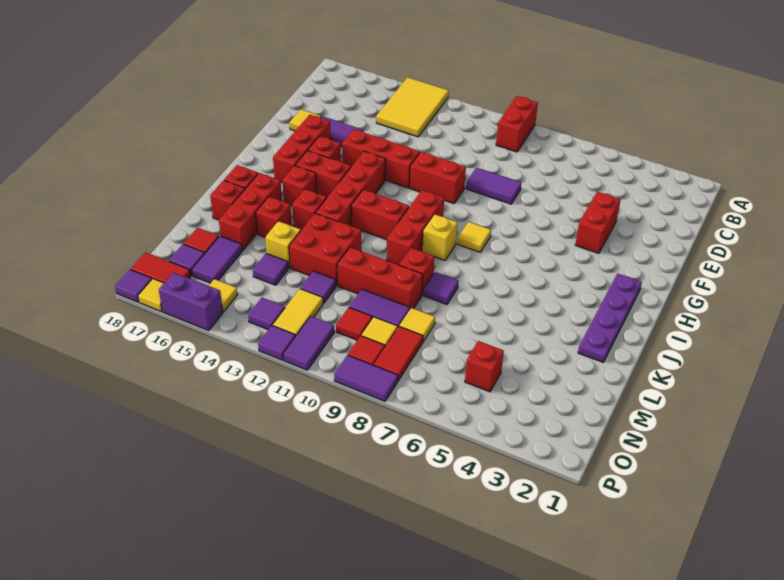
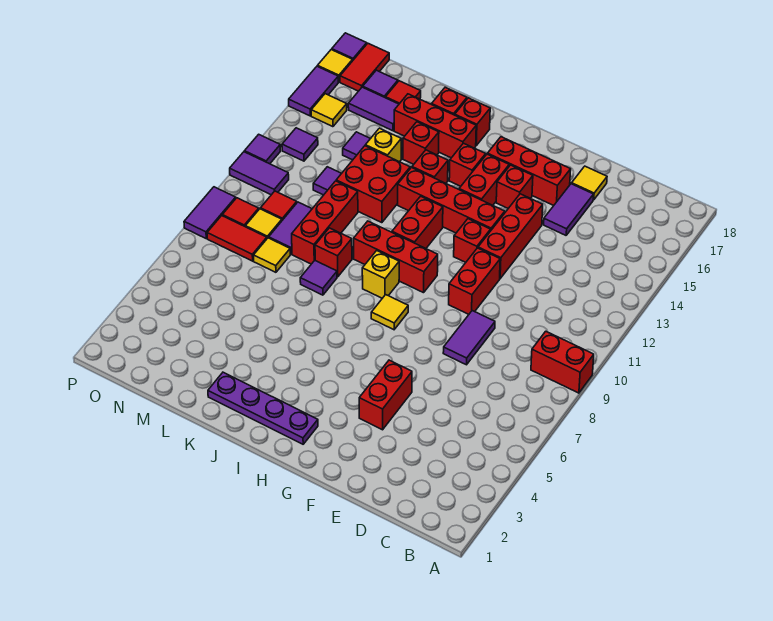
yellow 2x3 tile [376,77,449,137] -> none
red 1x2 brick [575,192,621,253] -> red 1x2 brick turned to [359,360,412,430]
red 1x1 brick [465,341,504,392] -> red 1x1 brick moved to [454,219,491,262]
yellow 1x2 tile [273,289,323,335] -> none
purple 1x2 brick [159,272,223,330] -> purple 1x2 tile [289,66,338,116]

